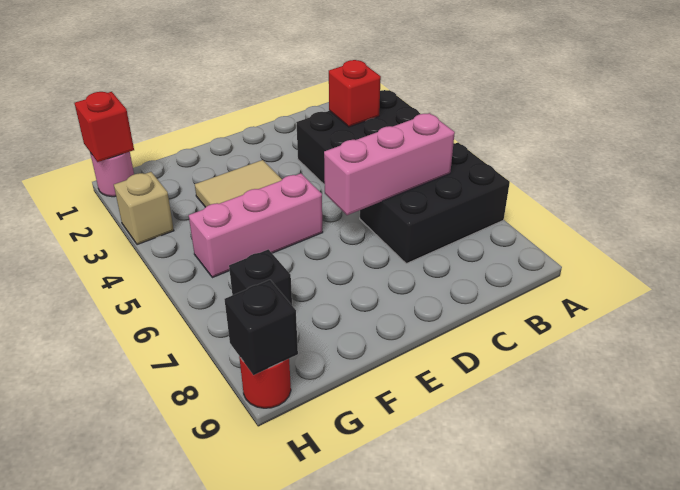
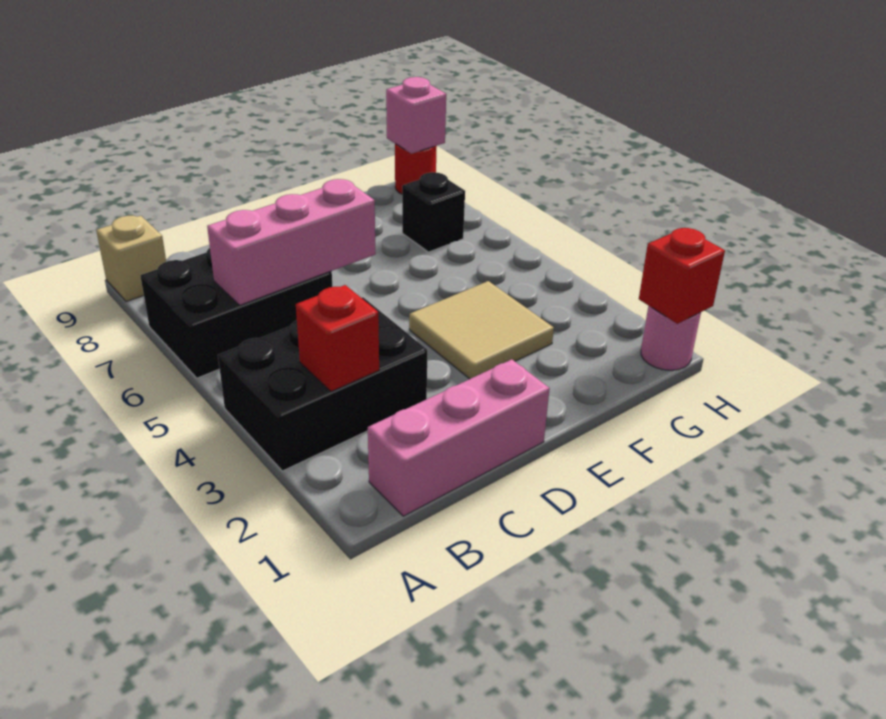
pink 1x3 brick [189,173,323,278] -> pink 1x3 brick moved to [368,359,550,516]
tan 1x1 brick [114,172,174,245] -> tan 1x1 brick moved to [96,216,166,302]
black 1x1 brick [224,280,298,375] -> pink 1x1 brick [386,77,446,154]

